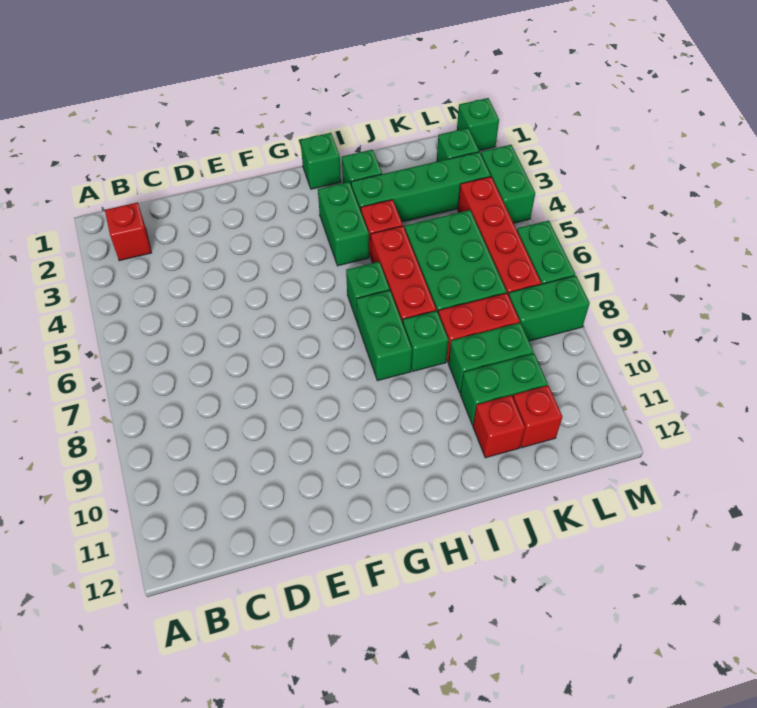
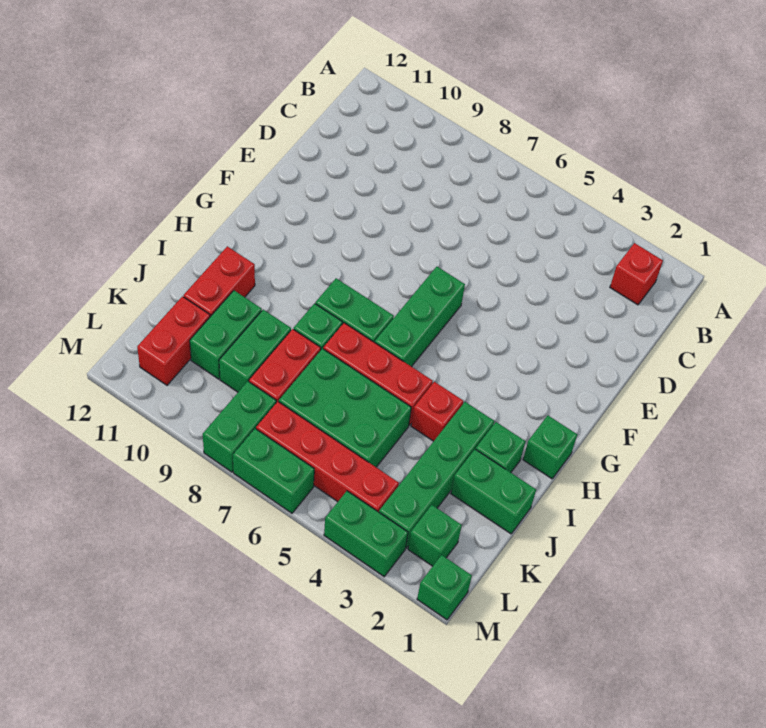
green 1x2 brick [318,182,369,266] -> green 1x2 brick moved to [451,449,536,534]
green 1x1 brick [346,262,390,321] -> green 1x3 brick [375,267,465,367]
red 1x1 brick [473,395,525,458] -> red 1x2 brick [183,246,255,317]
red 1x1 brick [513,385,562,448] -> red 1x2 brick [137,296,210,385]

